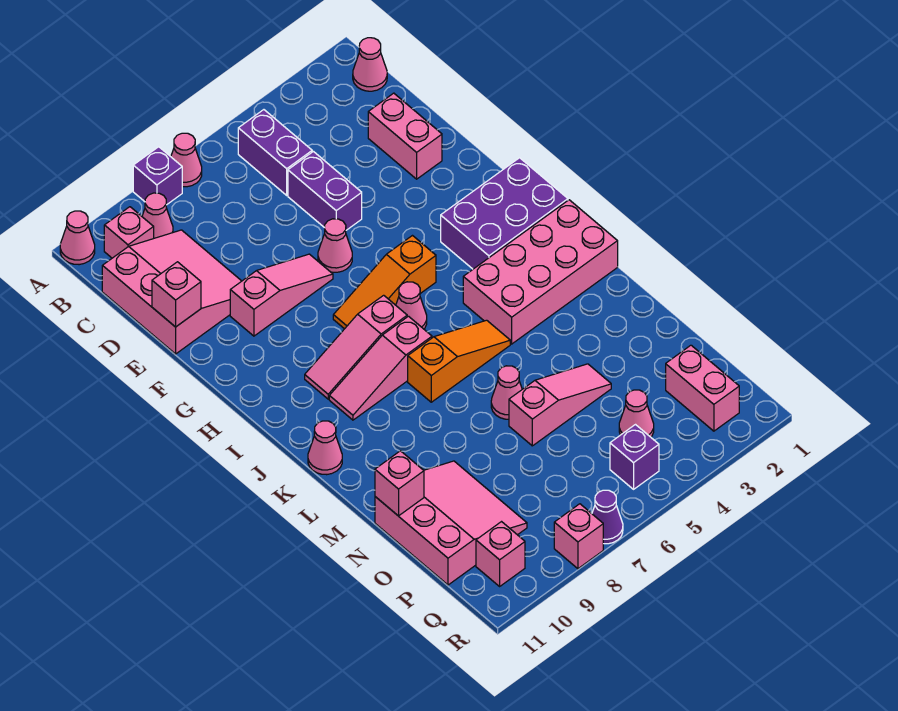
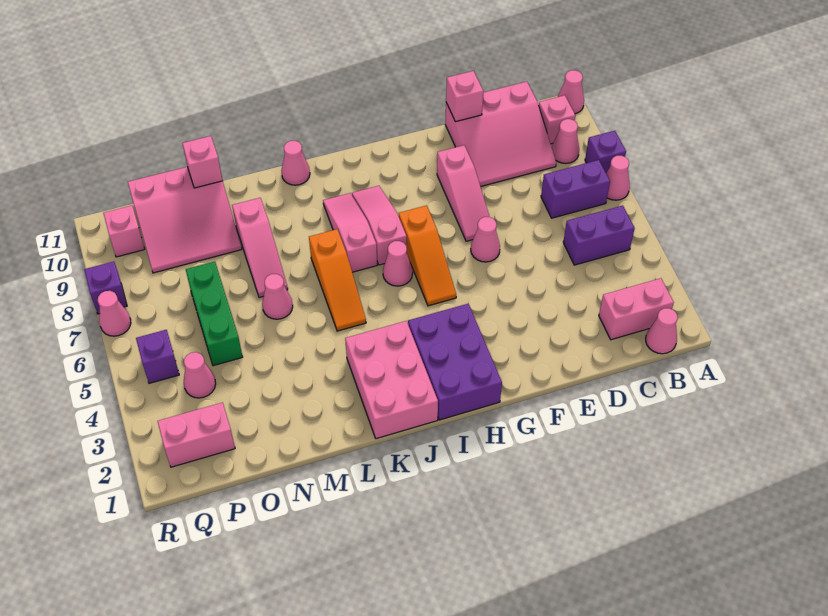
pink 1x2 brick [368,93,442,179] -> pink 1x2 brick moved to [599,278,674,340]
purple 1x2 brick [288,152,362,230] -> purple 1x2 brick moved to [541,160,610,218]
orange 1x3 slope [333,236,436,329] -> orange 1x3 slope turned to [399,206,456,306]
pink 2x4 brick [463,200,618,344] -> pink 2x3 brick [345,321,438,439]
pink 1x3 slope [509,364,611,446] -> pink 1x3 slope moved to [232,198,288,297]
none -> green 1x3 brick [186,262,243,366]
purple 1x1 cone [592,490,623,544] -> pink 1x1 cone [98,291,131,336]
pink 1x1 brick [554,504,603,569] -> purple 1x1 brick [84,262,127,314]

